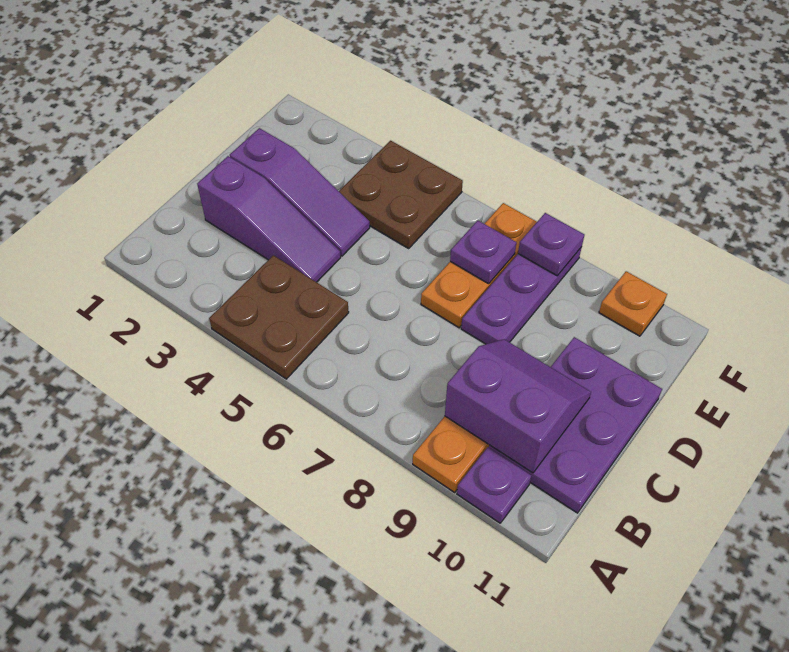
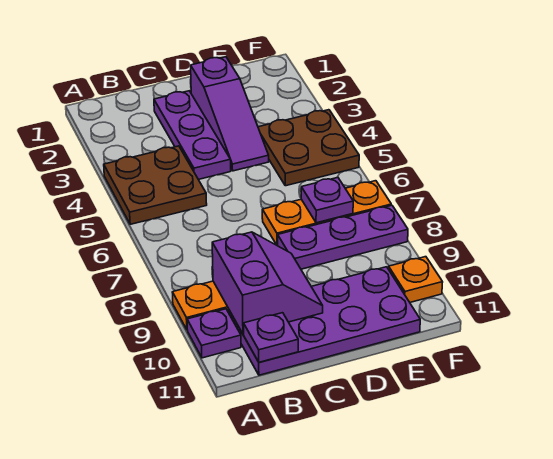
purple 2x3 plate [489,337,662,513] -> purple 2x4 plate [228,267,420,375]
purple 1x3 slope [197,156,341,282] -> purple 1x3 plate [154,91,231,180]
purple 1x1 plate [518,213,584,276] -> purple 1x1 plate moved to [244,313,298,362]

